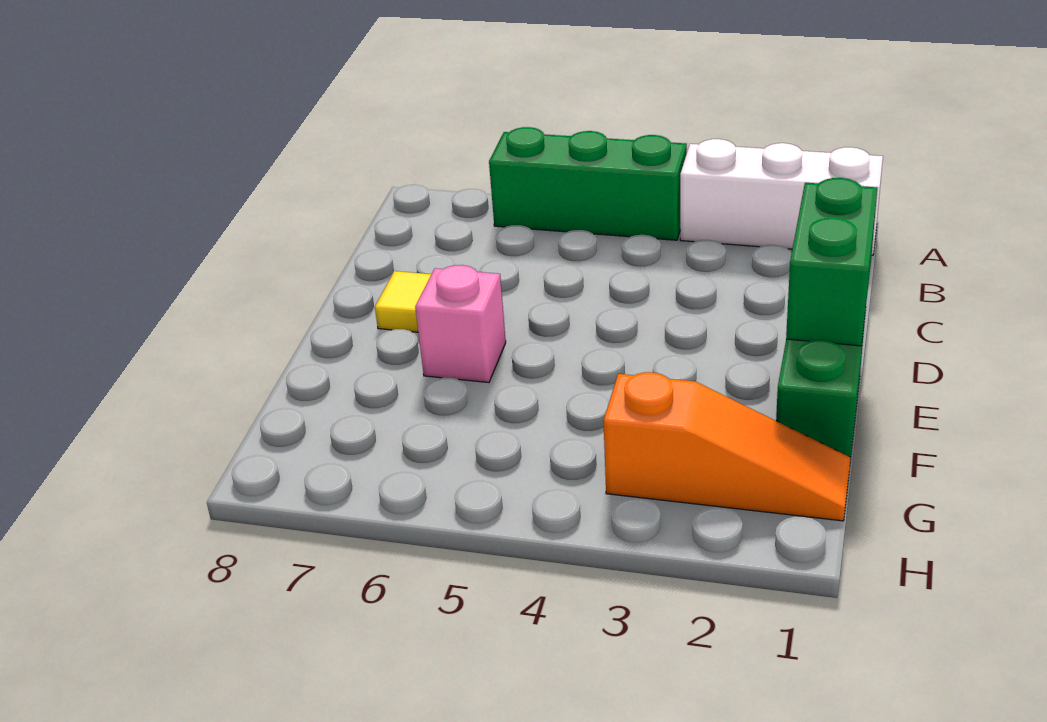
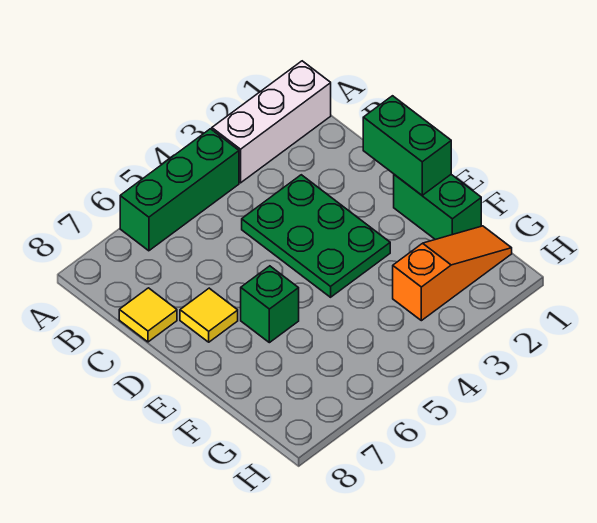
none -> green 2x3 plate [242,175,390,297]
none -> yellow 1x1 tile [119,288,177,342]
pink 1x1 brick [415,265,506,382] -> green 1x1 brick [241,266,299,343]

